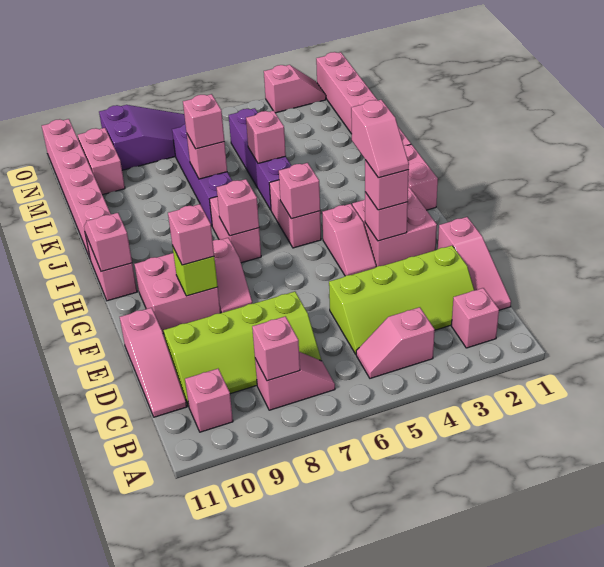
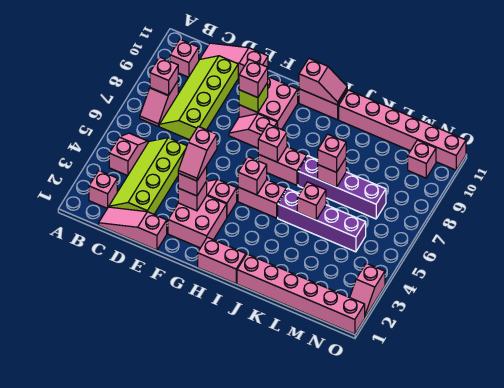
pink 1x2 slope [351,100,409,178] -> pink 1x2 slope turned to [178,126,217,181]
pink 1x2 brick [78,128,125,195] -> pink 1x1 brick [408,140,436,178]
purple 2x3 slope [99,105,185,170] -> none

